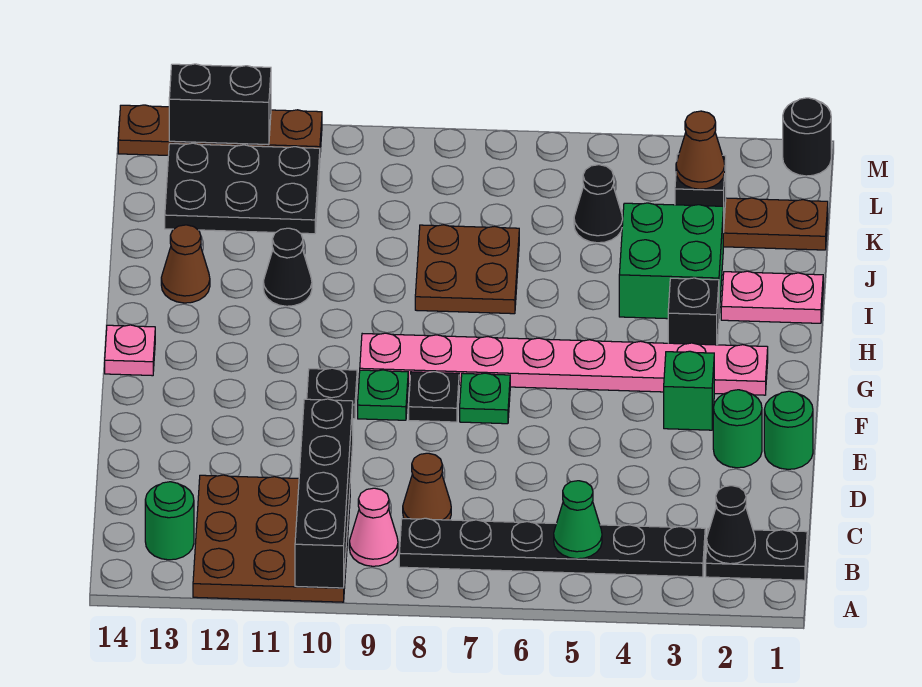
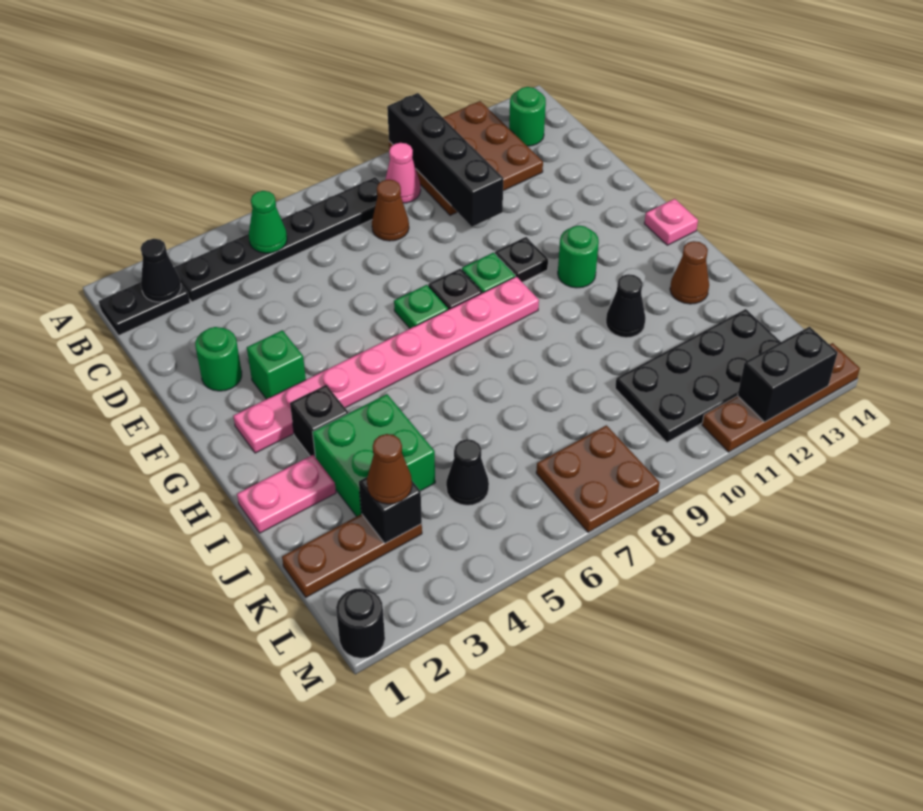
green 1x1 round brick [764,391,813,469] -> green 1x1 round brick moved to [558,226,599,288]
brown 2x2 plate [415,225,519,314] -> brown 2x2 plate moved to [536,425,660,532]
black 2x3 plate [165,143,320,234] -> black 2x4 plate [615,309,781,442]

